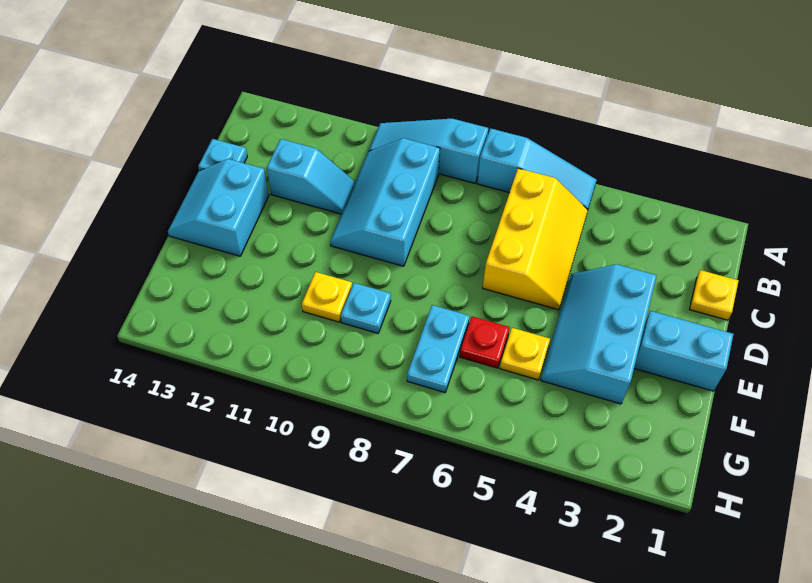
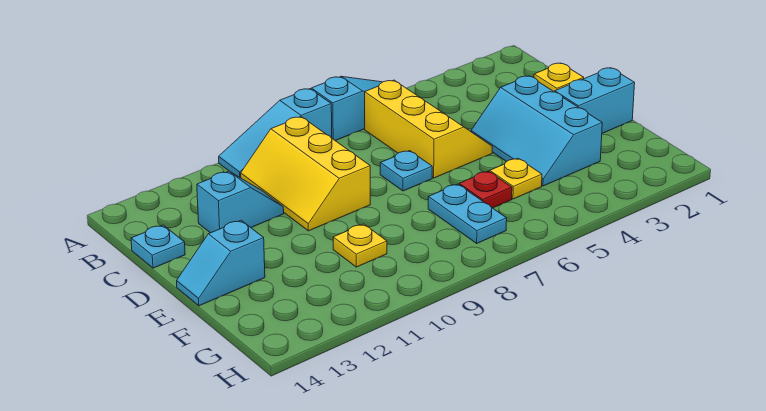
cyan 2x3 slope [330,138,440,266] -> yellow 2x3 slope [241,117,370,231]
cyan 2x2 slope [168,159,269,256] -> cyan 1x2 slope [177,220,265,306]
cyan 1x1 plate [341,283,391,333] -> cyan 1x1 plate moved to [380,151,432,191]

